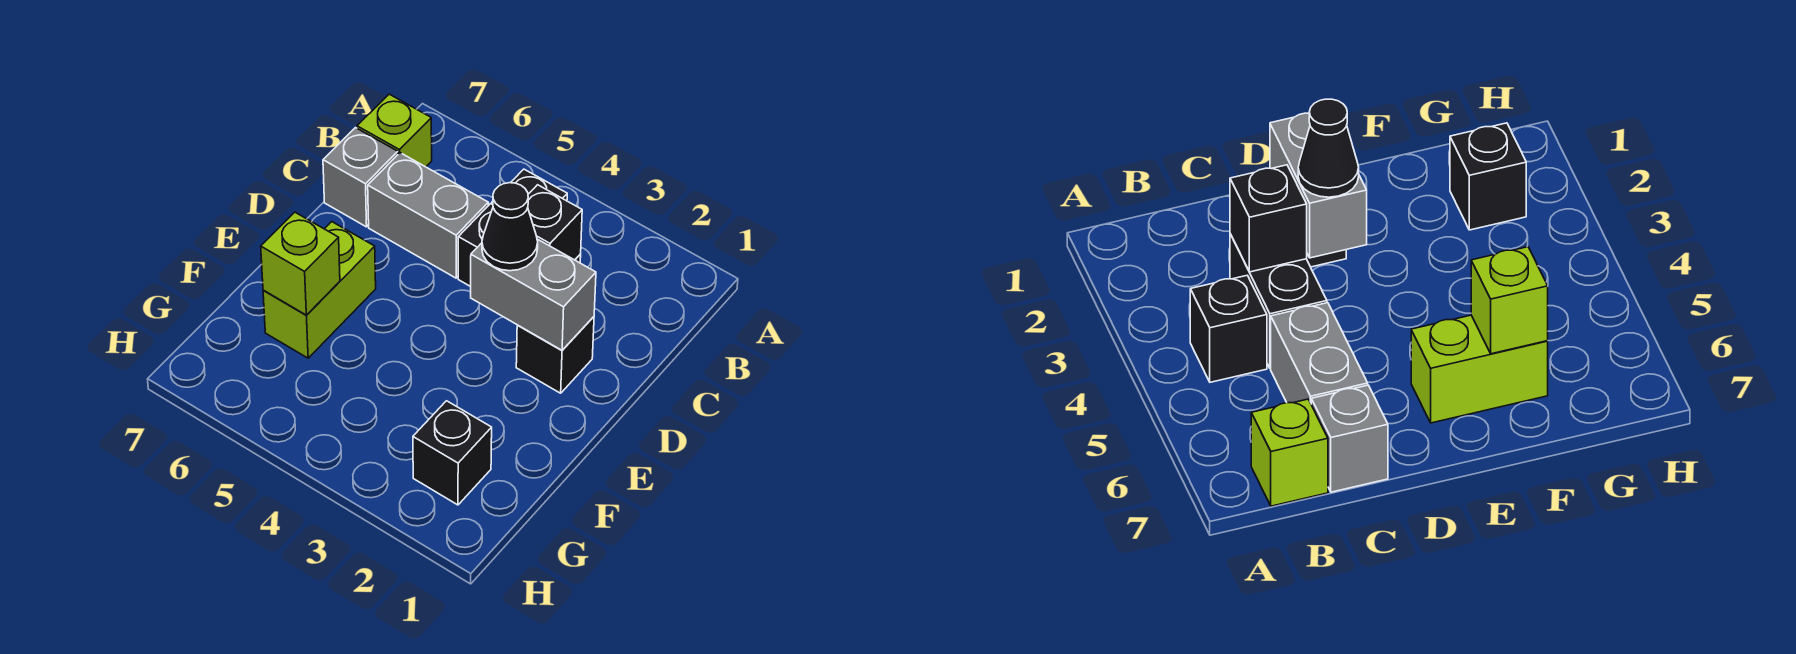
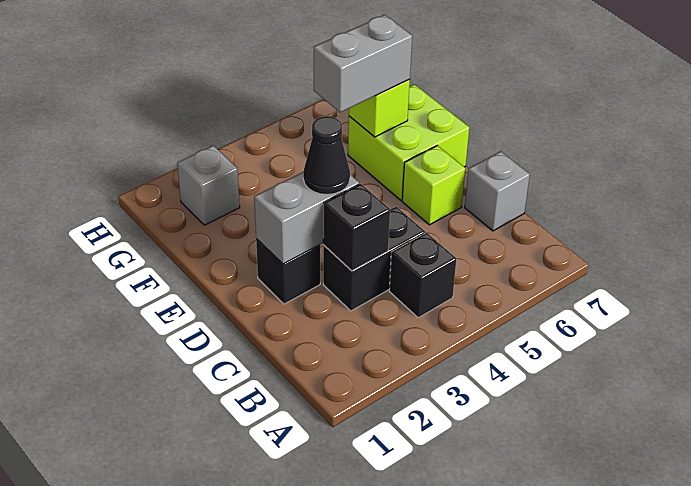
lime 1x1 brick [357,94,432,167] -> lime 1x1 brick moved to [402,146,465,225]
grey 1x2 brick [368,153,488,278] -> grey 1x2 brick moved to [313,15,412,112]
lime 1x2 brick [263,222,376,358] -> lime 2x2 brick [348,84,469,200]
black 1x1 brick [413,401,492,505] -> grey 1x1 brick [177,146,240,225]

